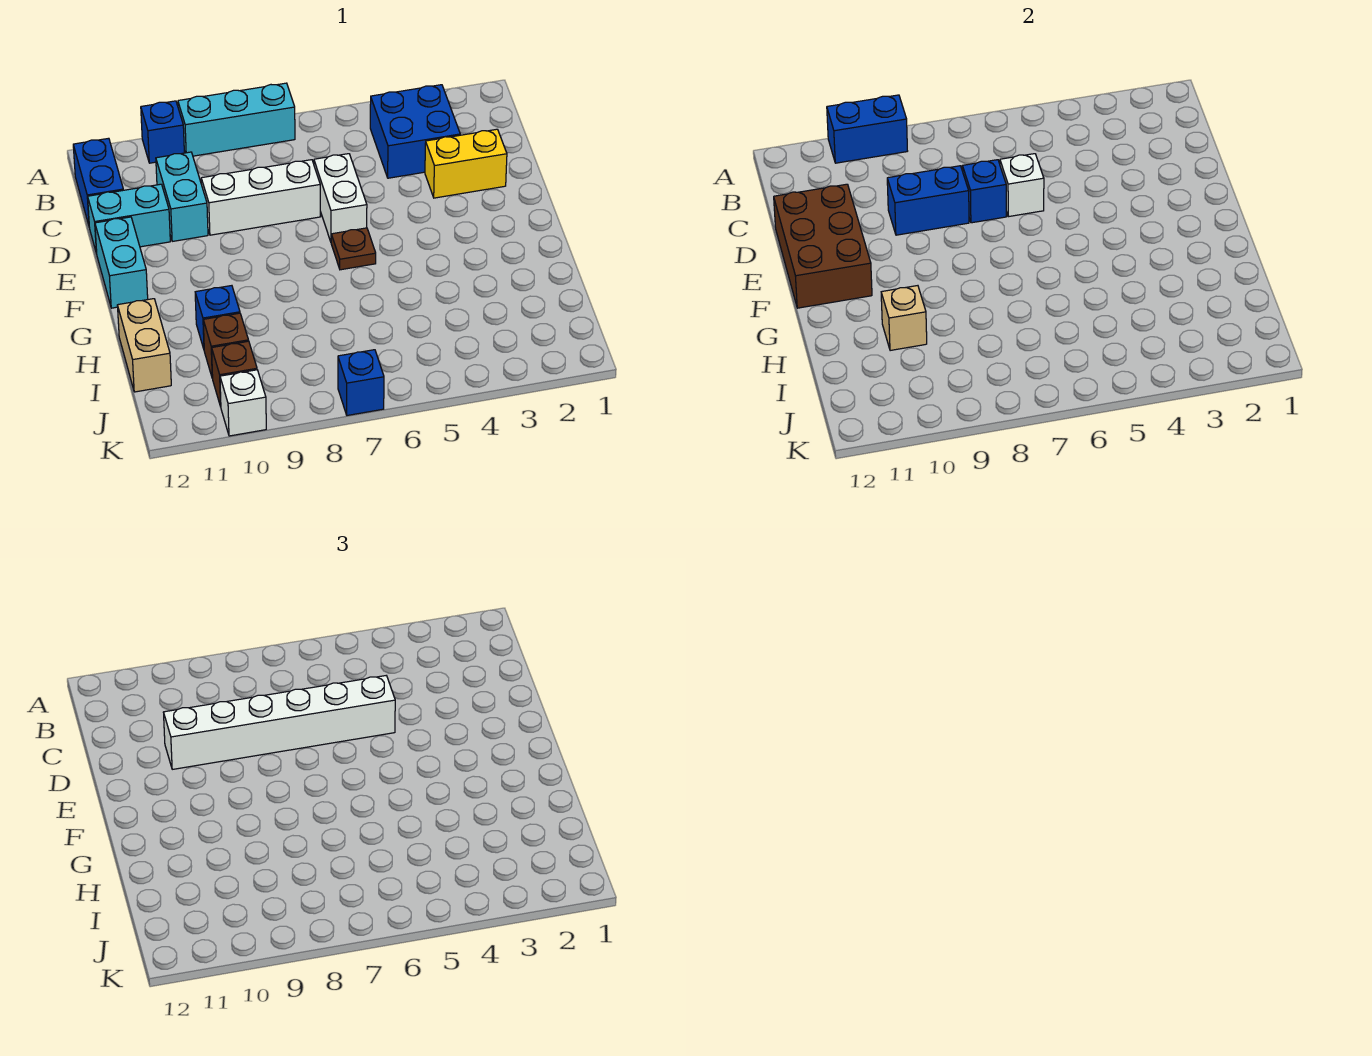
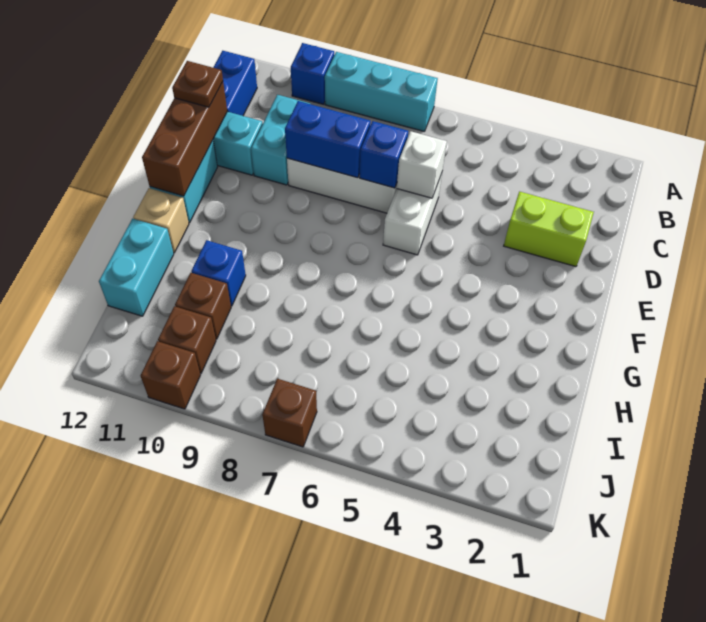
blue 1x2 brick [827,95,907,163] -> none
blue 2x2 brick [370,85,460,178] -> none
yellow 1x2 brick [425,129,507,198] -> lime 1x2 brick [504,192,594,267]
white 1x6 brick [164,676,395,769] -> none
brown 2x3 brick [774,184,872,308] -> brown 1x3 brick [142,82,227,196]
brown 1x1 plate [331,228,376,270] -> brown 1x1 plate moved to [172,61,223,107]
tan 1x1 brick [881,286,927,351] -> tan 1x1 brick moved to [133,188,189,253]
tan 1x2 brick [117,299,171,392] -> cyan 1x2 brick [99,219,174,316]
blue 1x1 brick [338,350,384,415] -> brown 1x1 brick [262,379,317,447]
white 1x1 brick [220,370,266,436] -> brown 1x1 brick [140,341,200,409]

